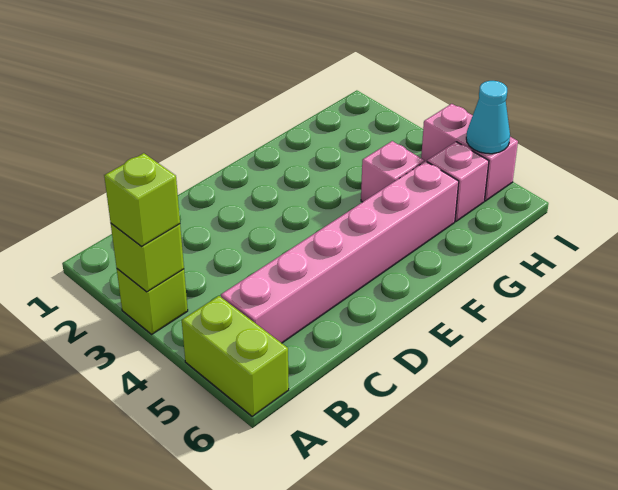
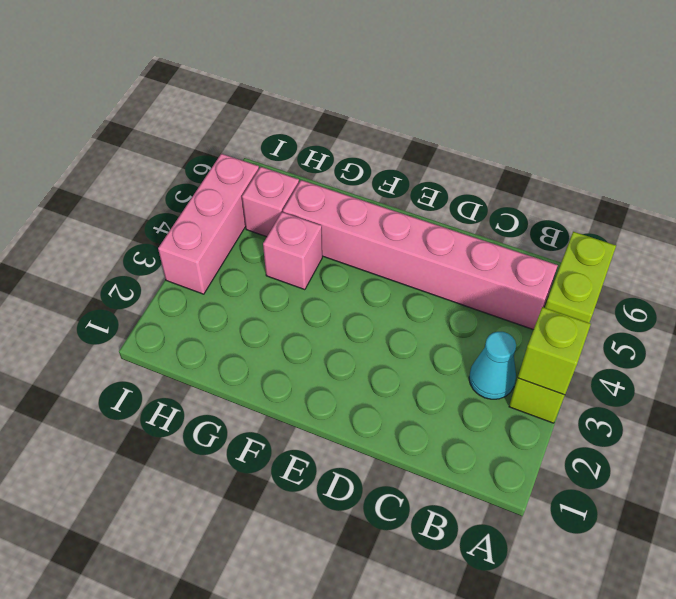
lime 1x1 brick [104,153,180,247] -> none
pink 1x2 brick [421,104,518,201] -> pink 1x3 brick [158,154,259,294]
cyan 1x1 cone [466,81,510,154] -> cyan 1x1 cone moved to [469,332,516,399]

